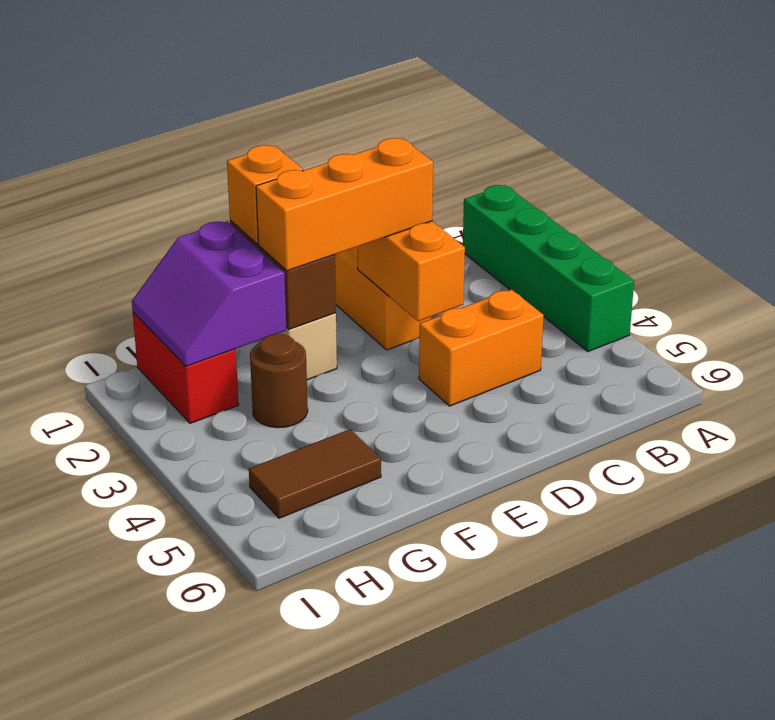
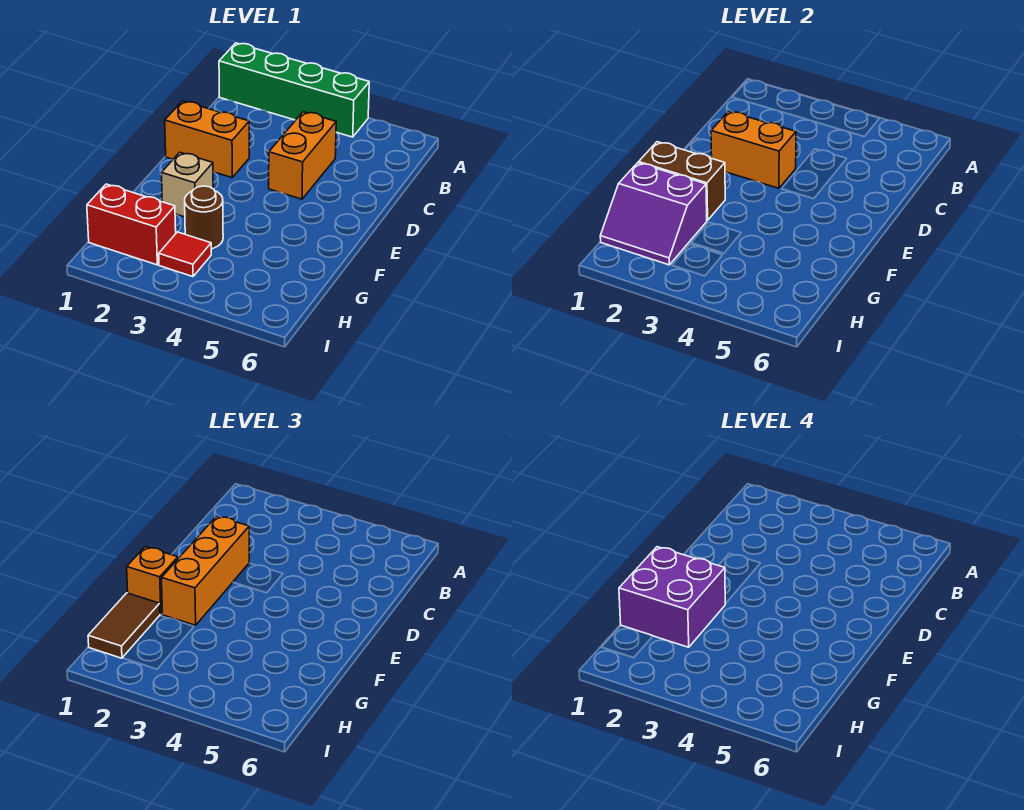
none -> purple 2x2 brick [619,547,725,647]
brown 1x2 tile [249,429,381,518] -> brown 1x2 tile moved to [88,593,160,658]
none -> red 1x1 tile [159,232,211,277]

